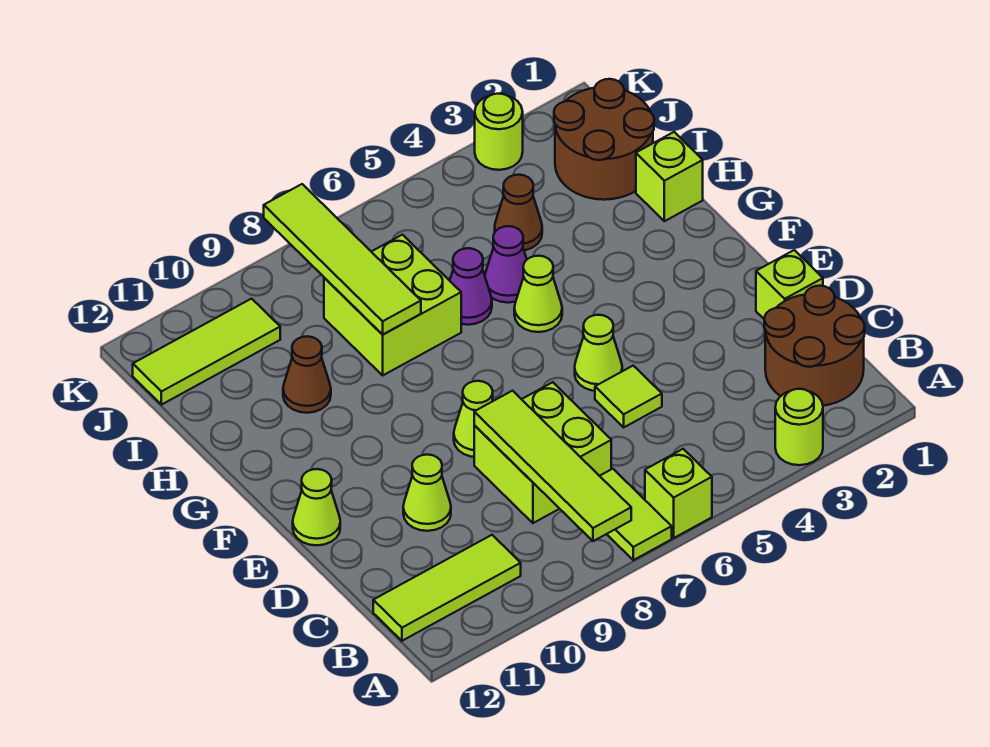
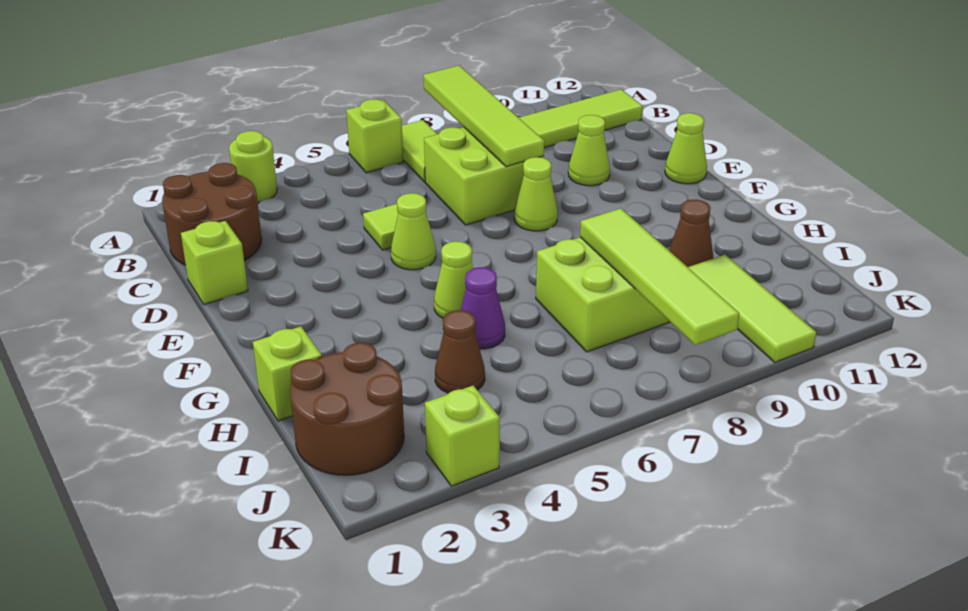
purple 1x1 cone [450,248,492,325] -> none
lime 1x3 tile [133,299,280,405] -> lime 1x3 tile turned to [688,255,816,362]
lime 1x1 round brick [475,94,523,170] -> lime 1x1 brick [425,386,500,486]

